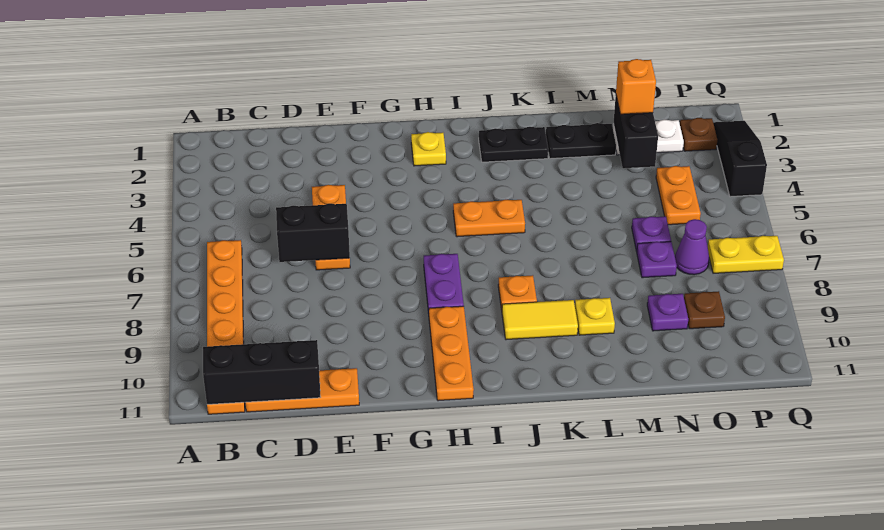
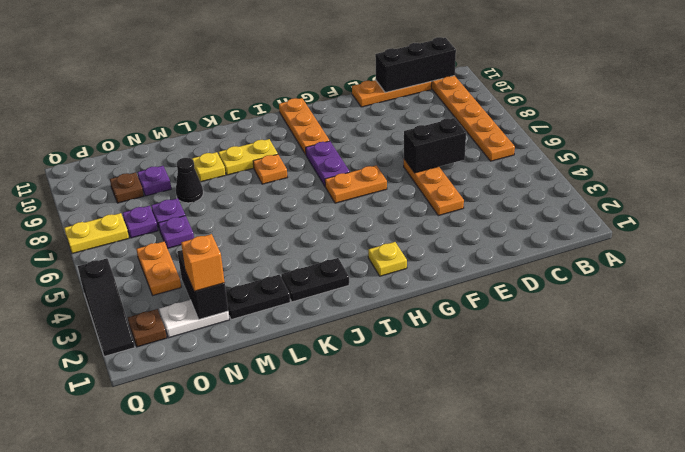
orange 1x2 plate [453,199,525,237] -> orange 1x2 plate moved to [325,165,387,203]
yellow 1x2 tile [502,300,578,340] -> yellow 1x2 plate [218,139,278,175]
none -> black 1x1 cone [176,158,203,203]
purple 1x1 cone [675,219,709,275] -> purple 1x1 plate [123,206,158,238]

